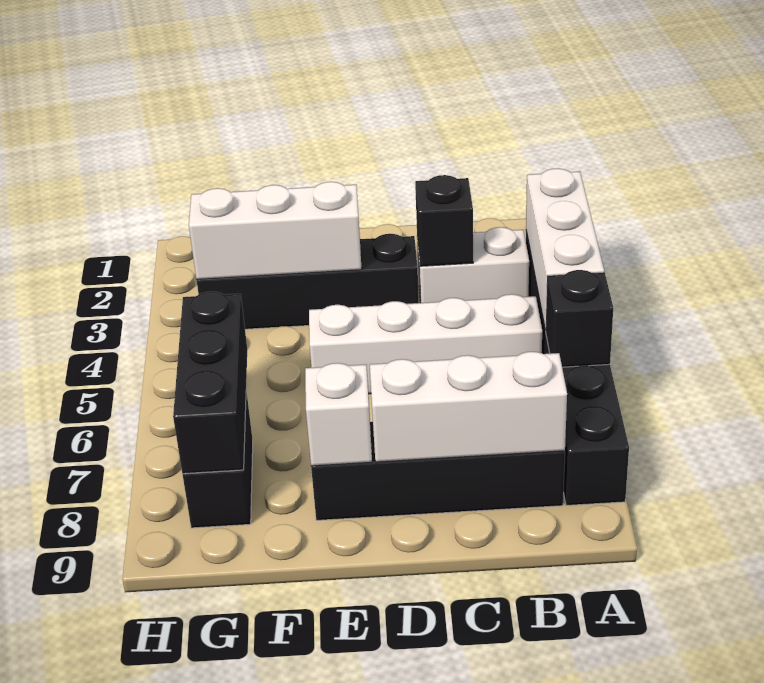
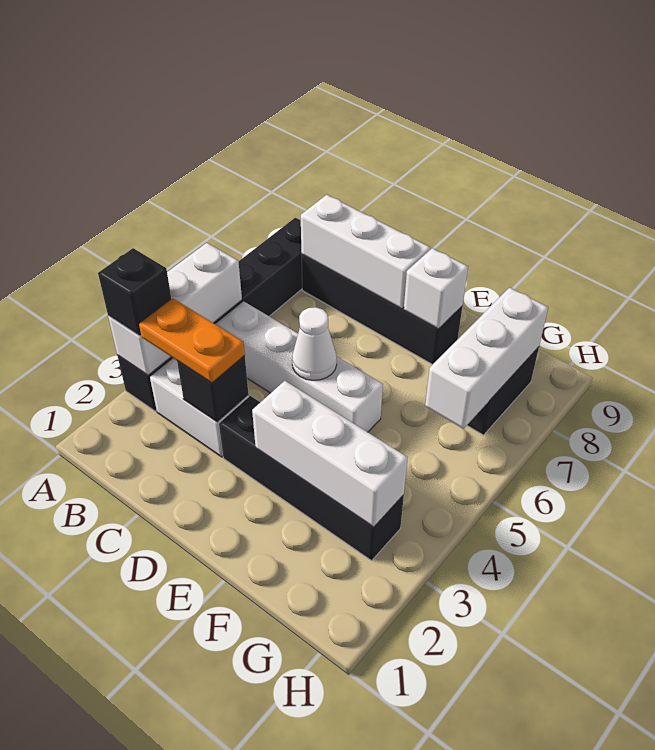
black 1x1 brick [545,270,613,367] -> black 1x1 brick moved to [98,248,171,336]
none -> orange 1x2 plate [139,298,245,383]
none -> white 1x1 cone [292,307,337,380]
black 1x3 brick [173,292,247,474] -> white 1x3 brick [425,288,548,429]

